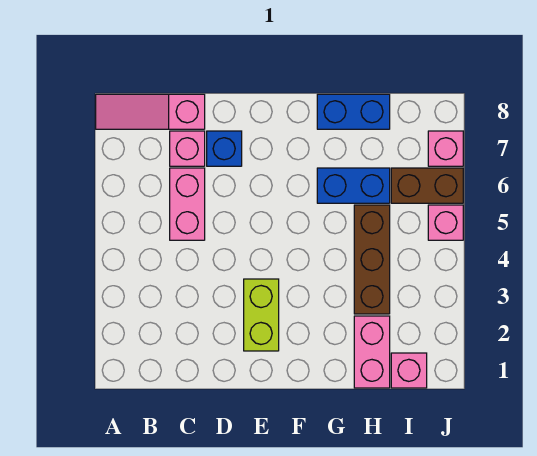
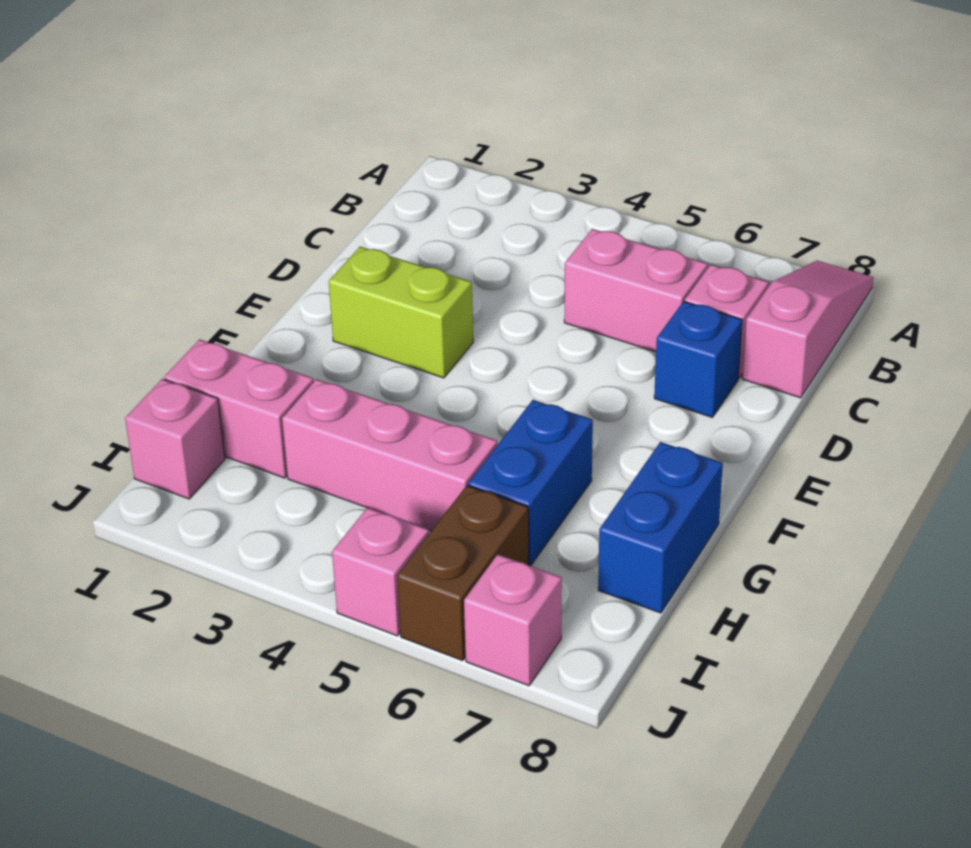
brown 1x3 brick [354,205,390,314] -> pink 1x3 brick [282,379,497,531]

